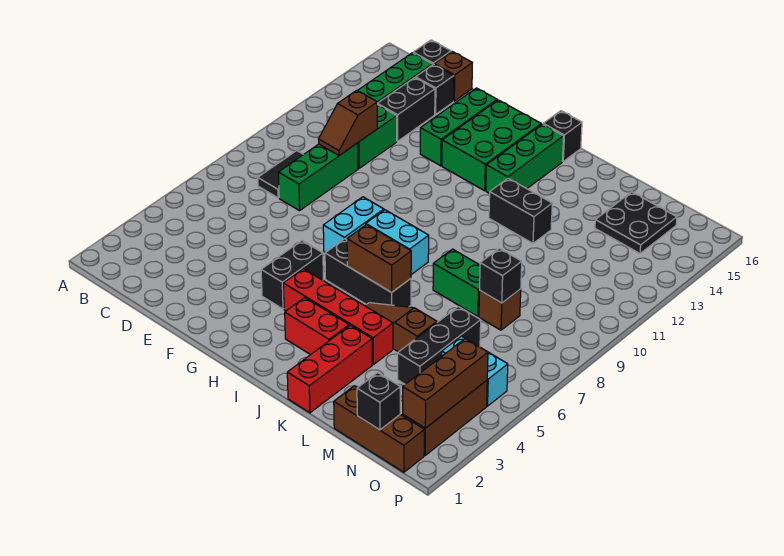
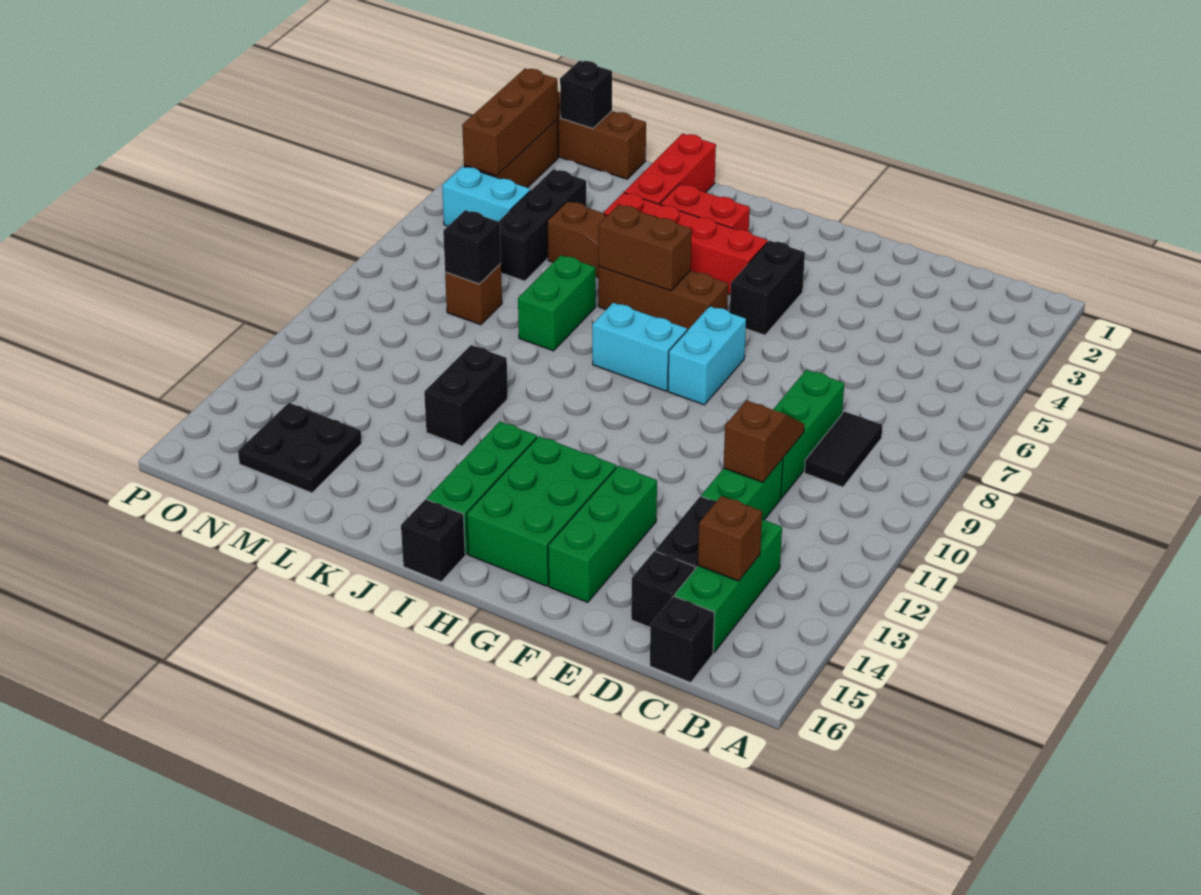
brown 1x1 brick [434,52,472,101] -> brown 1x1 brick moved to [698,496,762,581]
black 1x3 brick [325,239,411,307] -> brown 1x3 brick [598,267,728,330]
black 1x2 brick [489,178,552,243] -> black 1x2 brick turned to [424,345,508,446]
green 1x2 brick [433,249,480,316] -> green 1x2 brick turned to [518,255,596,351]

